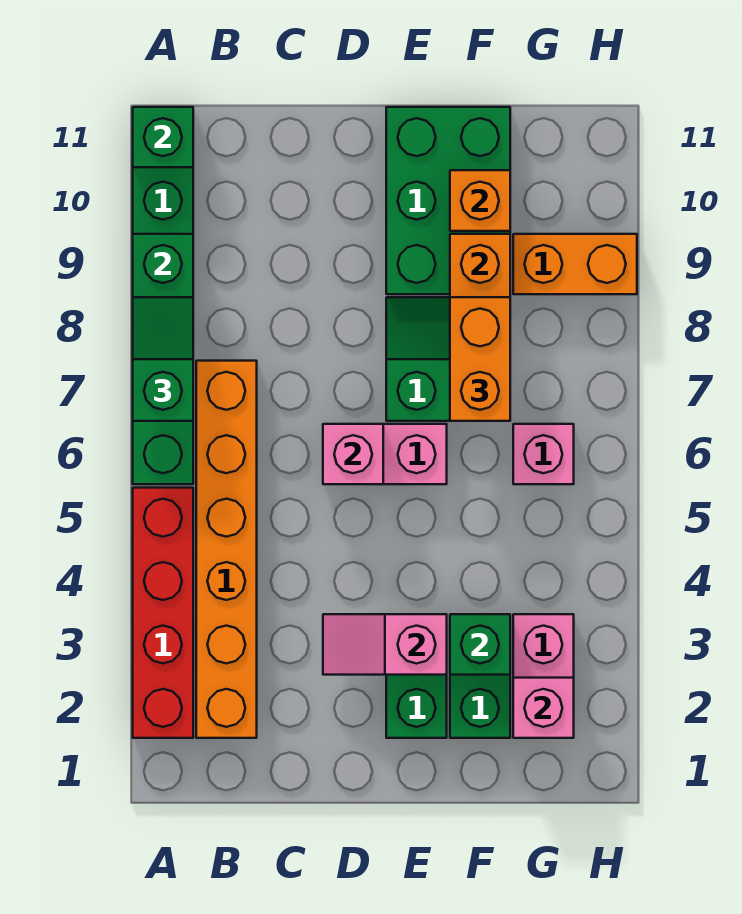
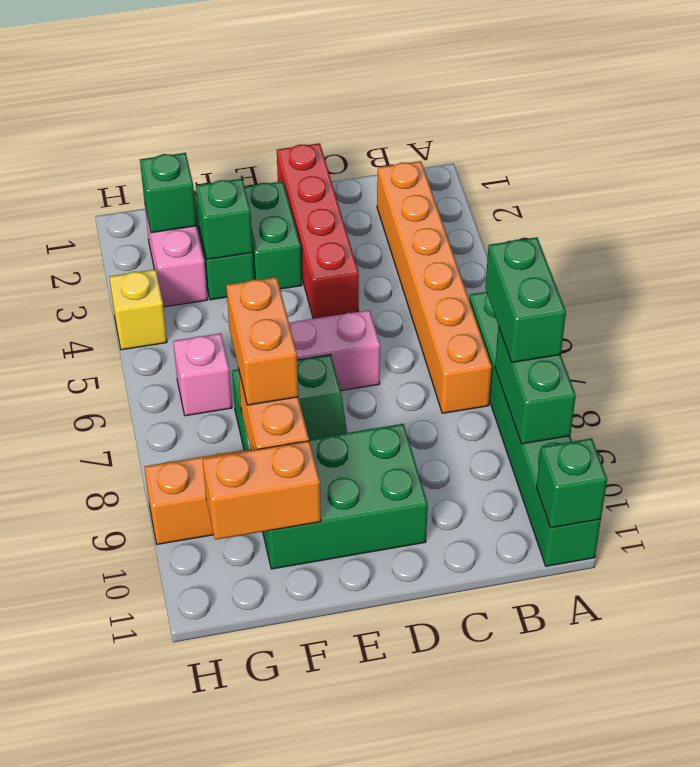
red 1x4 brick [133,488,193,738] -> red 1x4 brick moved to [277,143,359,319]
green 1x2 slope [133,297,193,421] -> green 1x2 brick [485,237,566,362]
pink 1x2 slope [323,614,447,675] -> none
pink 1x1 brick [323,424,383,484] -> none
green 2x3 brick [386,107,510,294] -> green 2x3 brick turned to [263,424,428,569]
orange 1x1 brick [450,170,510,231] -> orange 1x2 brick [203,441,321,540]
pink 1x1 brick [513,678,574,738] -> green 1x1 brick [140,153,197,233]
none -> yellow 1x1 brick [109,269,167,350]

